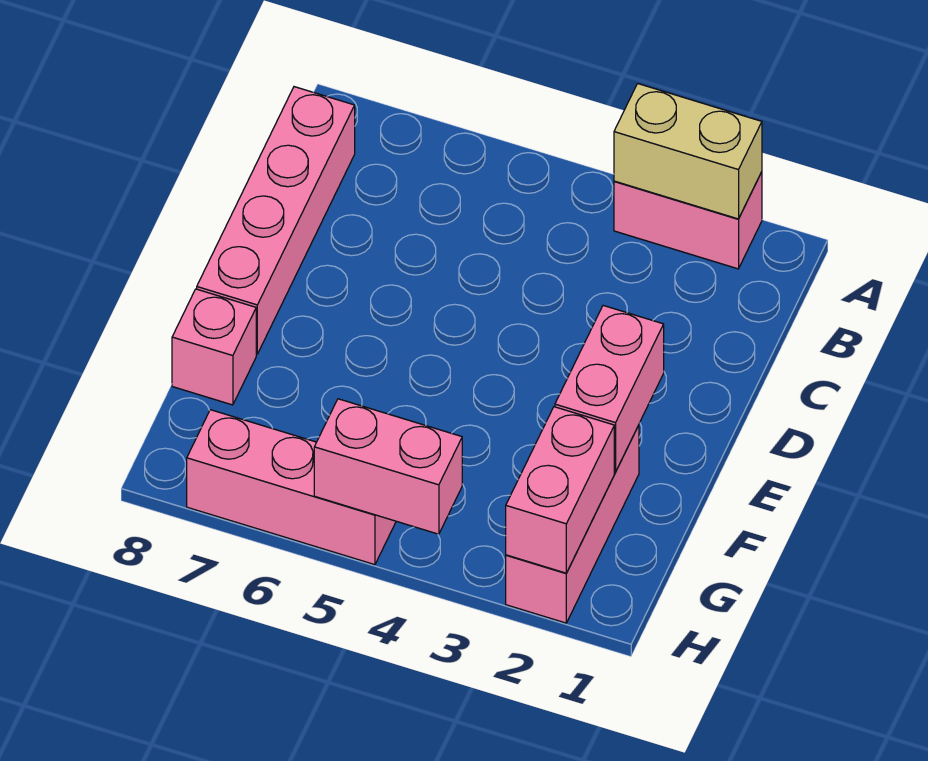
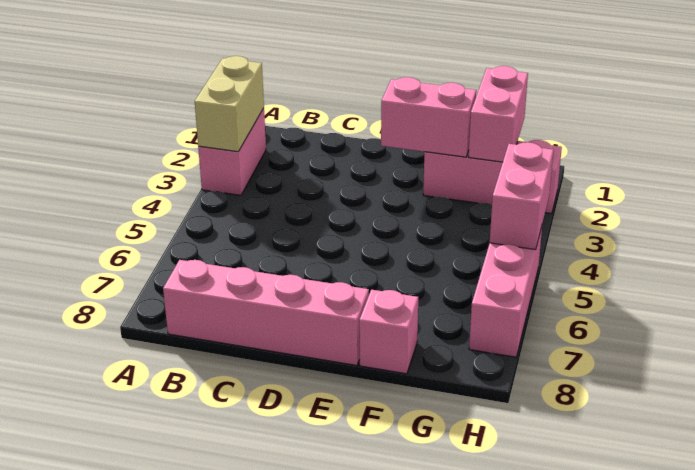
pink 1x2 brick [506,407,614,573] -> pink 1x2 brick turned to [469,66,528,162]

